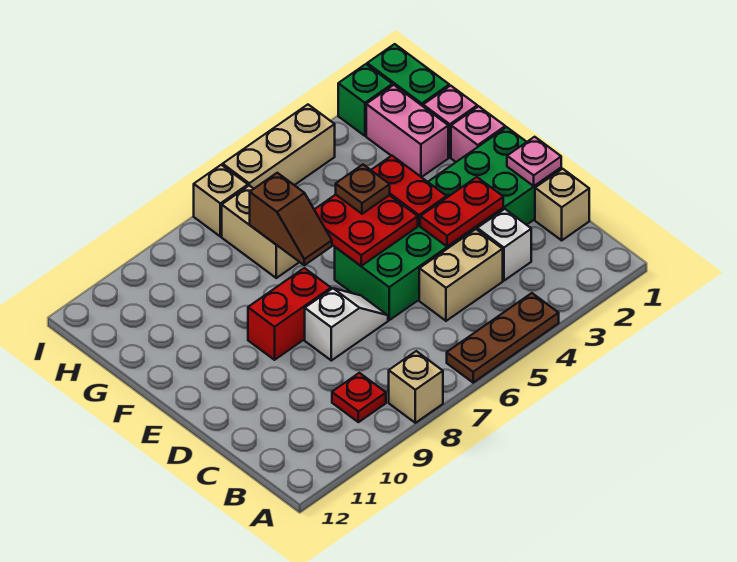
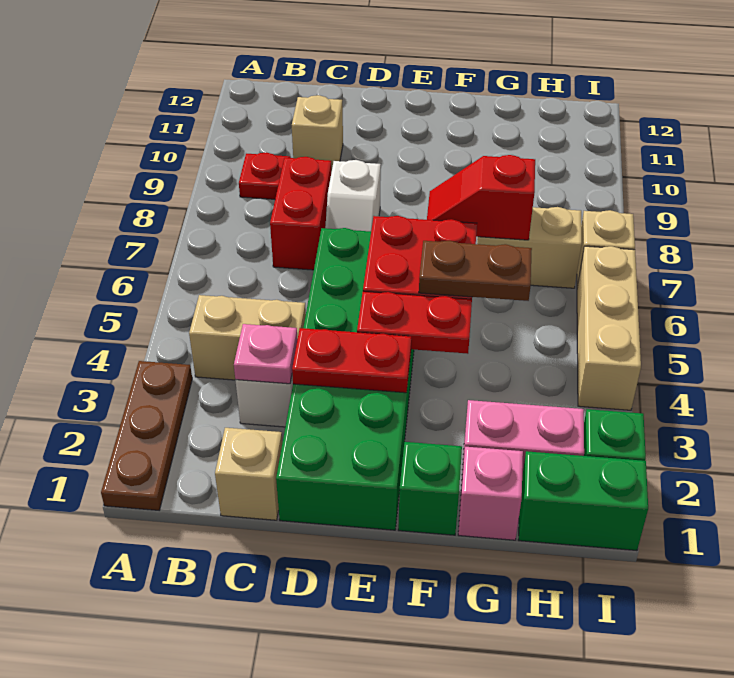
brown 1x3 plate [447,293,559,383] -> brown 1x3 plate moved to [101,361,192,510]
tan 1x1 brick [389,351,443,423] -> tan 1x1 brick moved to [292,95,343,171]
tan 1x2 brick [419,229,503,321] -> tan 1x2 brick turned to [189,295,306,380]
pink 1x1 plate [507,137,561,186] -> pink 1x1 plate moved to [234,324,298,384]
red 1x2 plate [420,177,503,247] -> red 1x2 plate turned to [292,328,411,393]
red 1x2 brick [248,268,331,360] -> red 1x2 brick moved to [270,157,332,270]
pink 1x1 brick [451,106,505,162] -> green 1x1 brick [398,442,462,535]
brown 1x1 plate [336,165,390,214] -> brown 1x2 plate [419,241,532,301]
brown 1x2 slope [250,173,332,265] -> red 1x2 slope [427,155,535,240]

